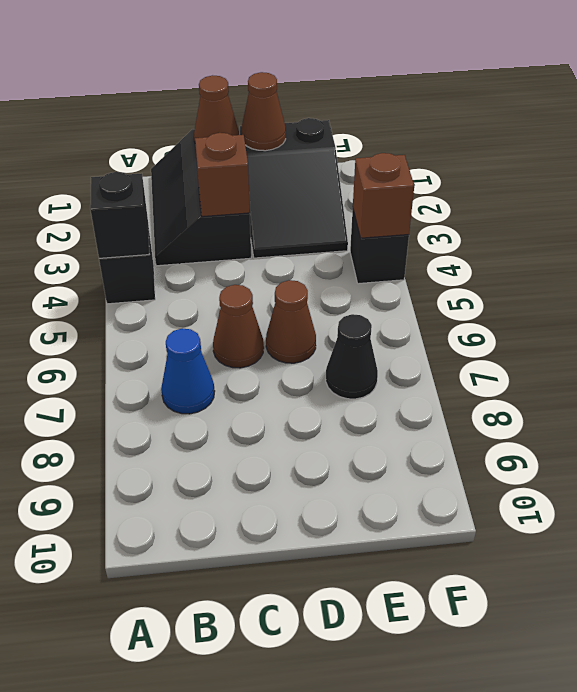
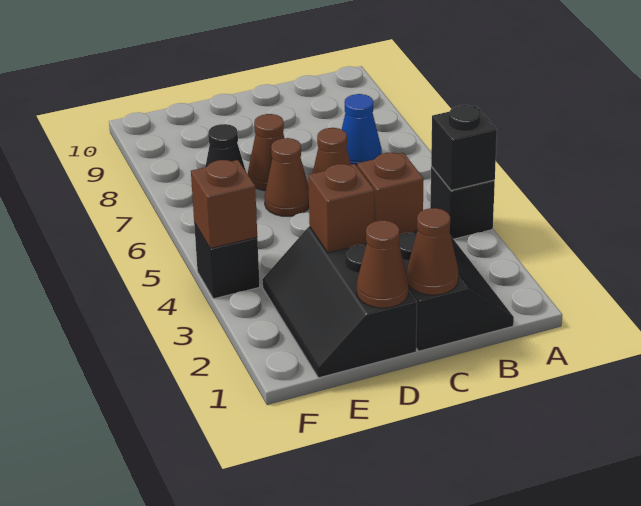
black 2x3 slope [240,118,348,258] -> black 2x3 slope turned to [262,227,417,378]
none -> brown 1x1 brick [308,164,374,253]
none -> brown 1x1 cone [248,114,284,191]

